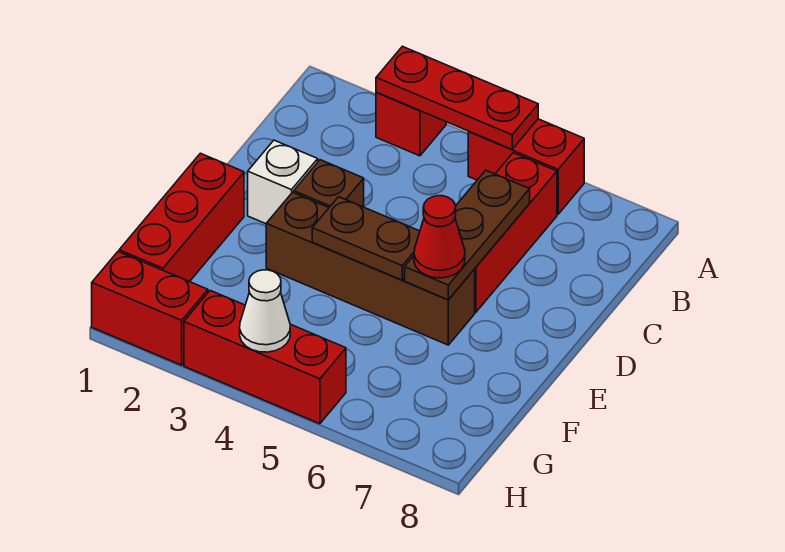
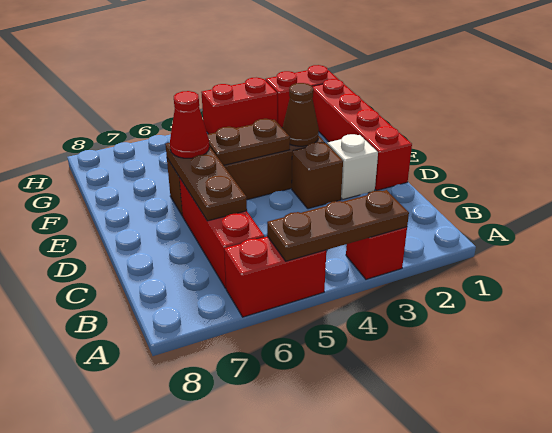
red 1x3 plate [376,46,538,149] -> brown 1x3 plate [267,190,409,261]
red 1x3 brick [119,153,244,282] -> red 1x4 brick [312,79,412,191]
none -> brown 1x1 cone [283,83,319,146]
red 1x3 brick [184,291,346,424] -> red 1x2 brick [201,77,277,134]
white 1x1 cone [240,270,290,352] -> none

